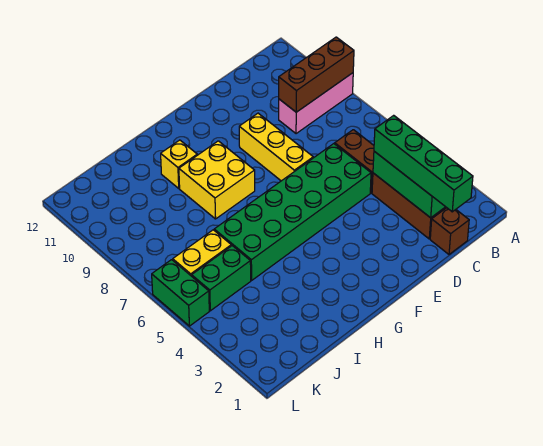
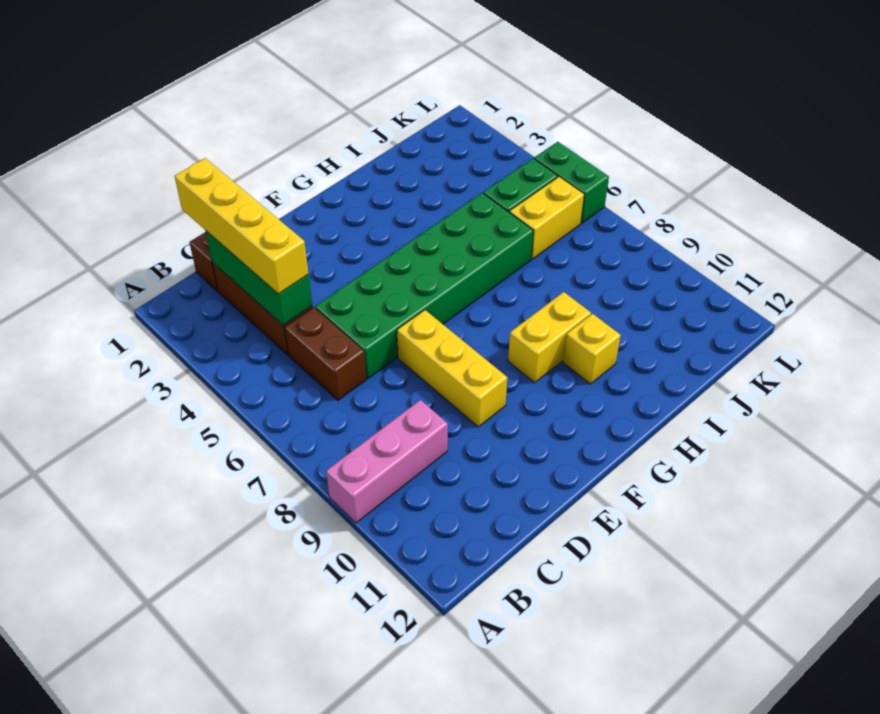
brown 1x3 brick [279,37,354,112] -> none
green 1x4 brick [374,115,473,212] -> yellow 1x4 brick [175,158,308,294]
yellow 2x2 brick [179,141,255,219] -> yellow 1x2 brick [508,292,591,383]

